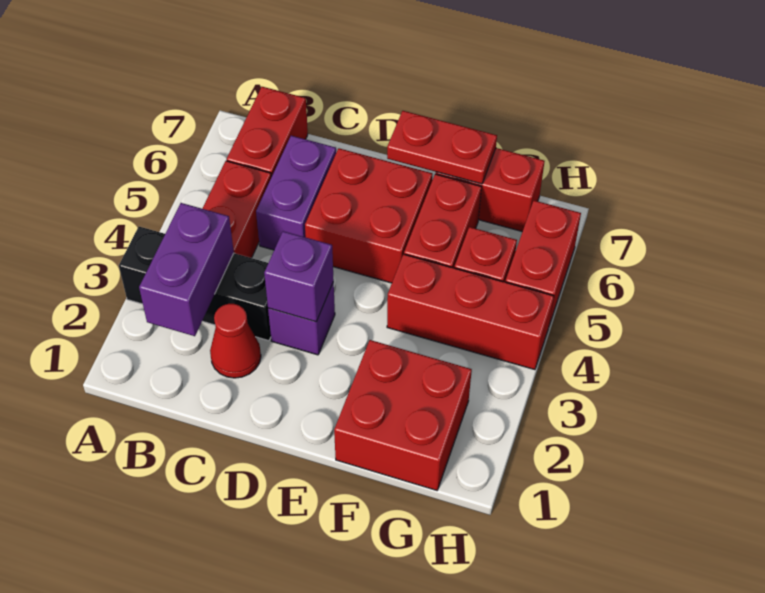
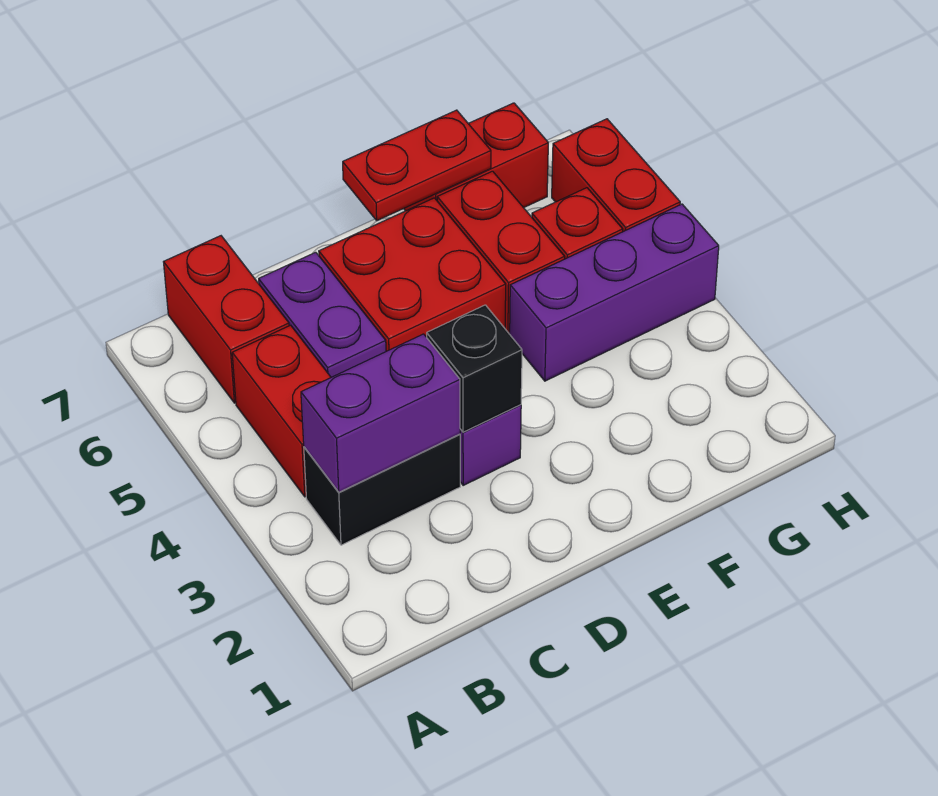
black 1x3 brick [119,227,271,341] -> black 1x2 brick [304,434,460,545]
purple 1x2 brick [139,203,234,336] -> purple 1x2 brick turned to [301,334,460,492]
red 1x1 cone [210,304,261,378] -> none
purple 1x1 brick [264,231,334,322] -> black 1x1 brick [427,305,522,432]
red 2x2 brick [334,340,472,490] -> none
red 1x3 brick [387,254,554,370] -> purple 1x3 brick [510,204,719,381]

